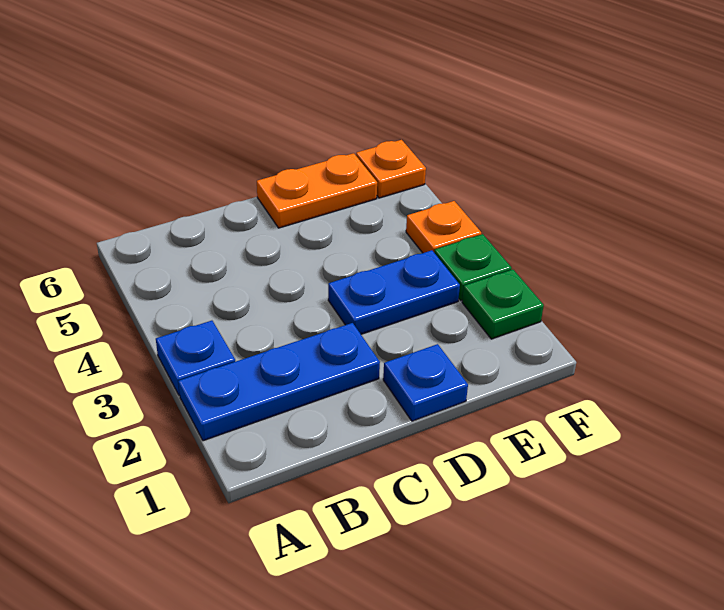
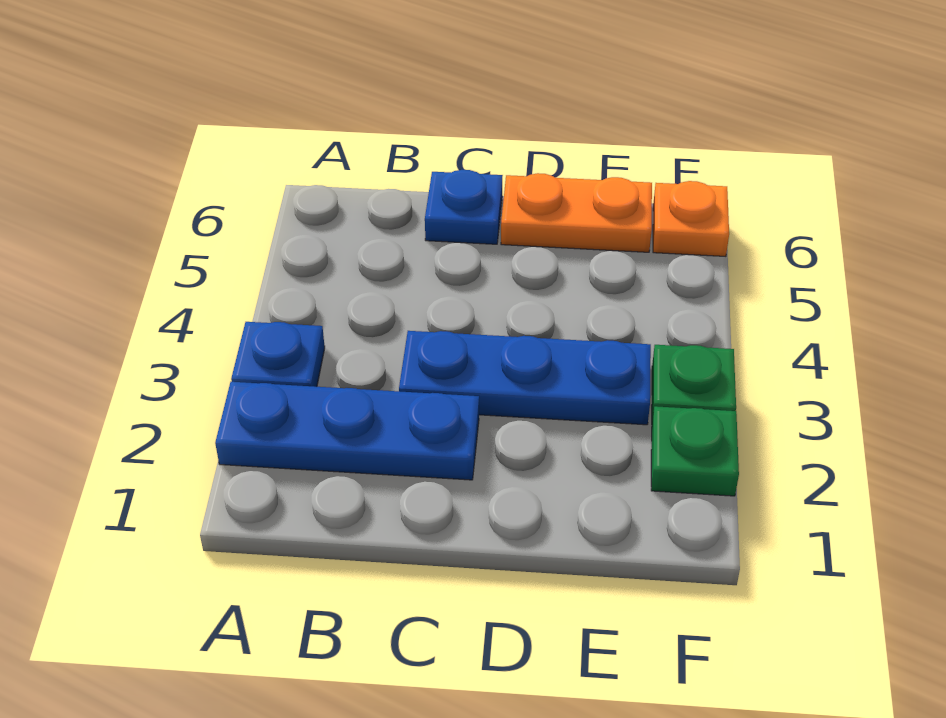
blue 1x1 plate [383,344,468,421] -> blue 1x1 plate moved to [425,170,503,244]
blue 1x2 plate [328,250,460,334] -> blue 1x3 plate [399,331,651,425]
orange 1x1 plate [406,201,481,253] -> none

